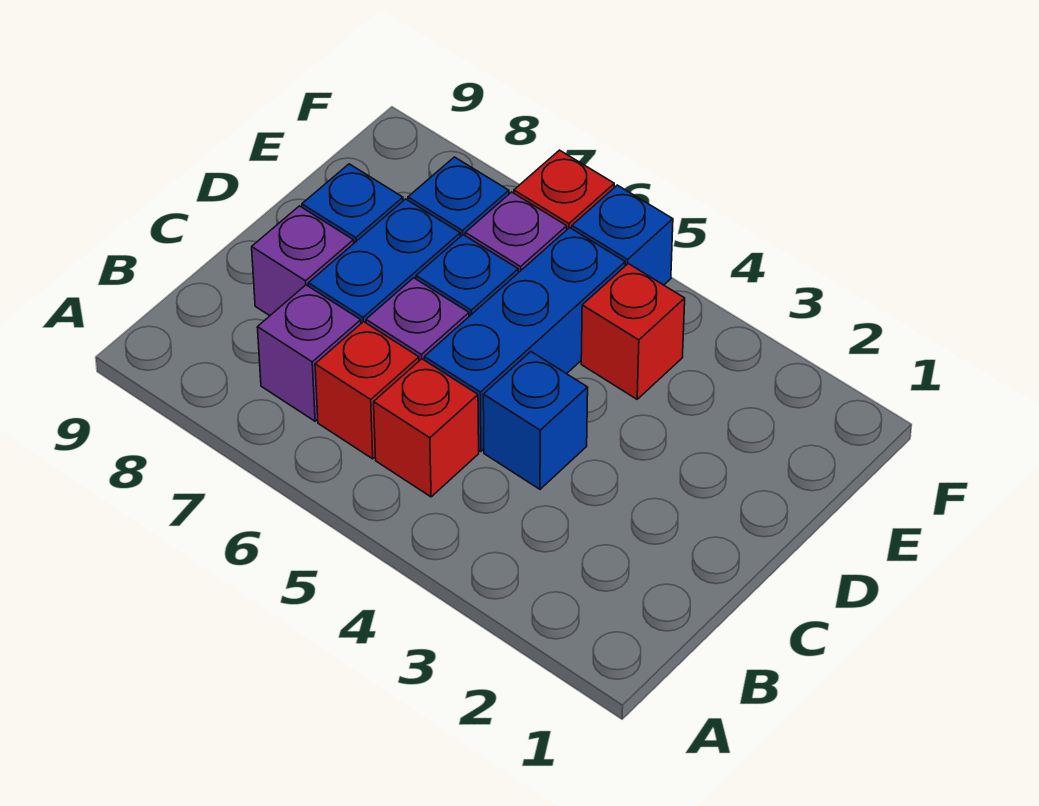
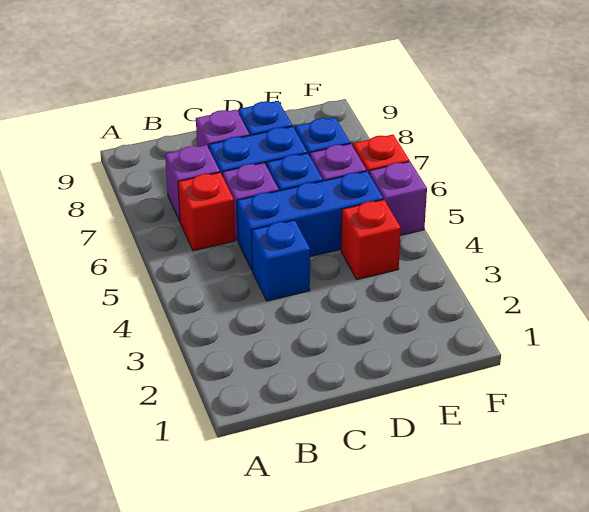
red 1x1 brick [374,359,479,497] -> none
blue 1x1 brick [572,185,673,285] -> purple 1x1 brick [369,162,427,236]

